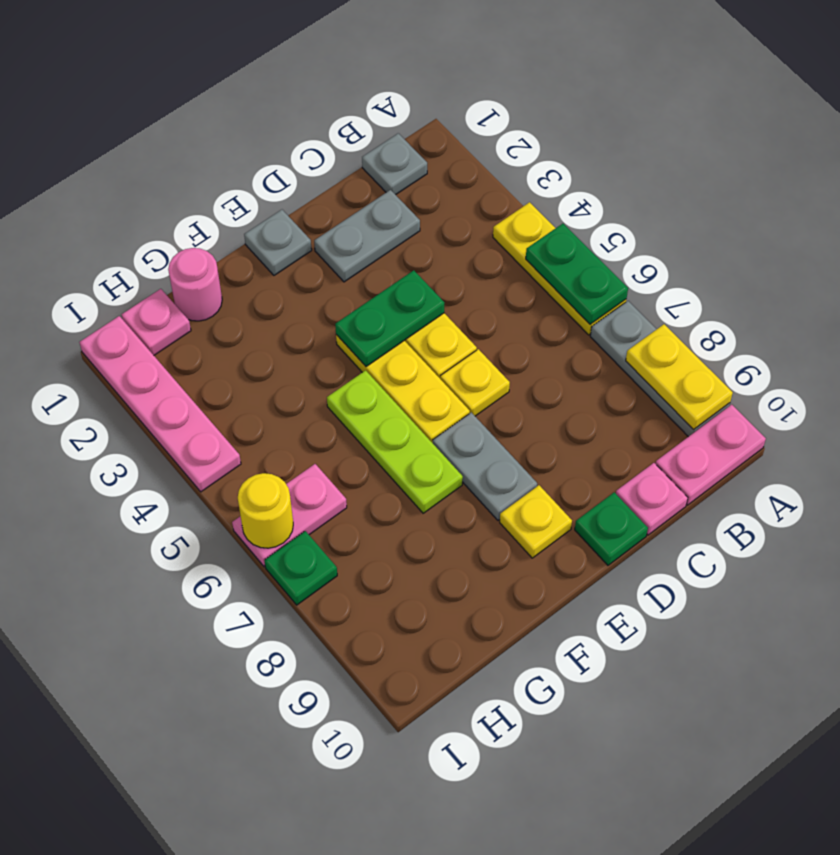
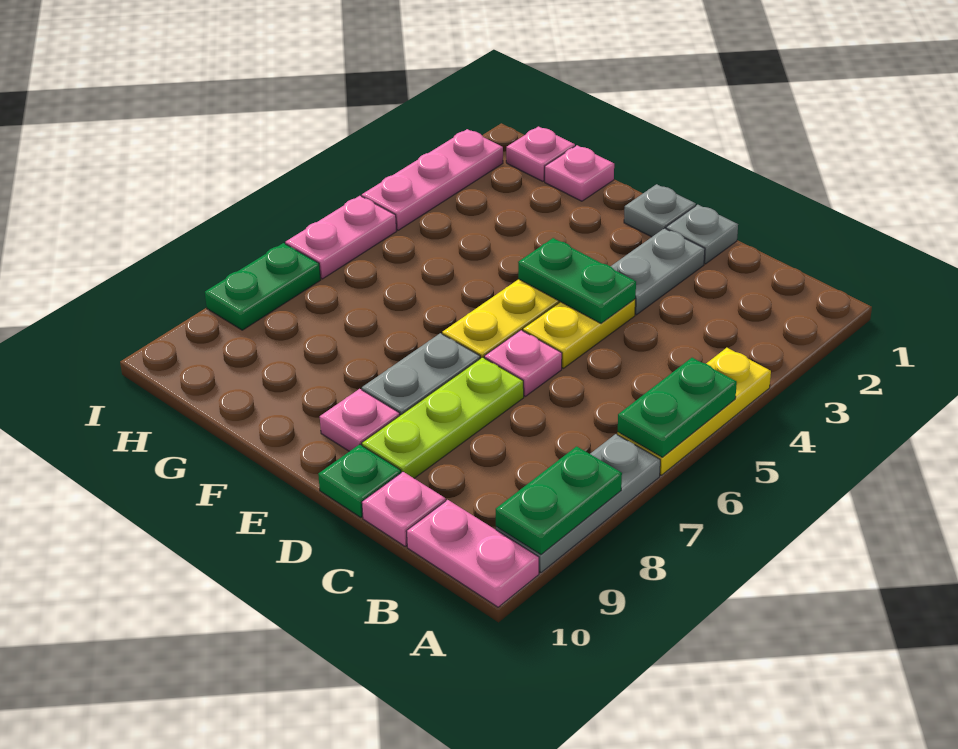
yellow 1x2 plate [626,324,733,430] -> green 1x2 plate [496,446,622,554]
grey 1x1 plate [362,133,427,195] -> grey 1x1 plate moved to [666,205,738,264]
grey 1x2 plate [314,190,420,282] -> grey 1x2 plate turned to [611,228,705,315]
yellow 1x1 plate [440,349,510,416] -> pink 1x1 plate [484,330,562,396]
yellow 1x1 plate [500,485,572,558] -> pink 1x1 plate [320,389,400,451]
lime 1x3 plate [327,370,463,513] -> lime 1x3 plate moved to [362,357,524,478]
pink 1x1 round brick [168,248,222,321] -> pink 1x1 plate [545,145,614,201]
pink 1x2 plate [232,464,347,567] -> pink 1x2 plate turned to [285,196,397,279]
pink 1x4 plate [80,316,241,492] -> pink 1x3 plate [362,129,503,230]
yellow 1x1 round brick [238,473,293,548] -> none
green 1x1 plate [264,531,337,605] -> green 1x2 plate [205,243,321,330]

